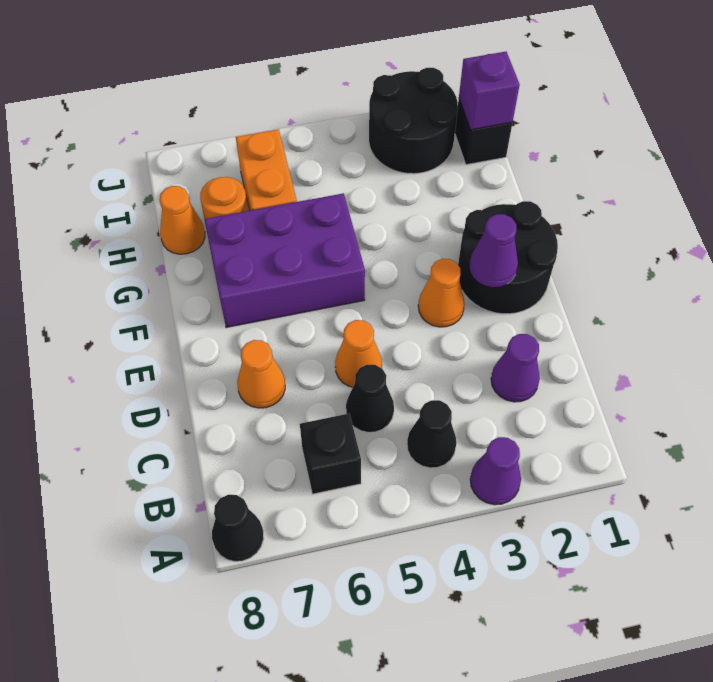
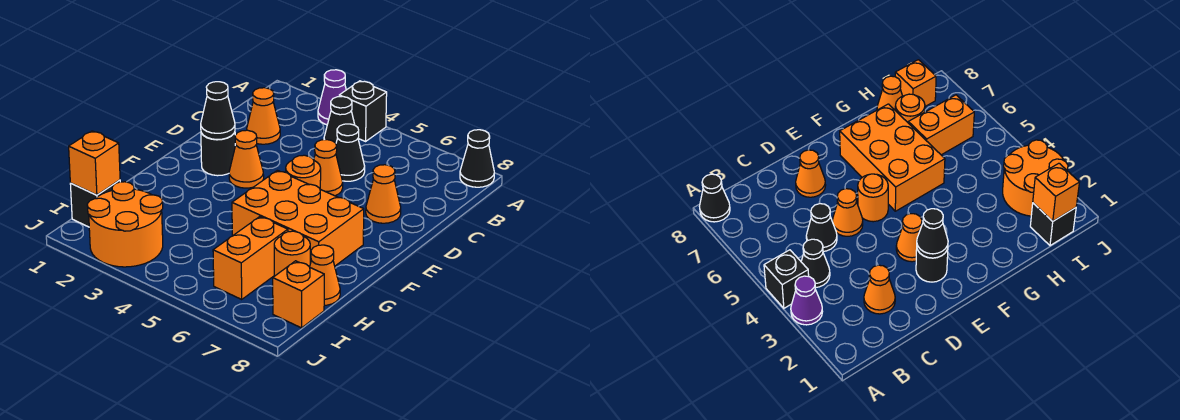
black 1x1 brick [300,414,361,494] -> black 1x1 brick moved to [339,81,387,141]
purple 1x1 cone [491,334,540,402] -> orange 1x1 cone [247,88,280,144]
black 2x2 round brick [458,201,558,314] -> black 1x1 round brick [201,132,235,176]
purple 1x1 cone [469,214,518,287] -> black 1x1 cone [201,82,235,140]
none -> orange 1x1 round brick [286,155,321,188]
purple 2x3 brick [204,193,365,327] -> orange 2x3 brick [232,170,364,266]
purple 1x1 brick [459,52,520,130] -> orange 1x1 brick [69,131,120,195]
black 2x2 round brick [369,68,458,174] -> orange 2x2 round brick [87,182,163,267]
none -> orange 1x1 brick [273,261,324,328]

